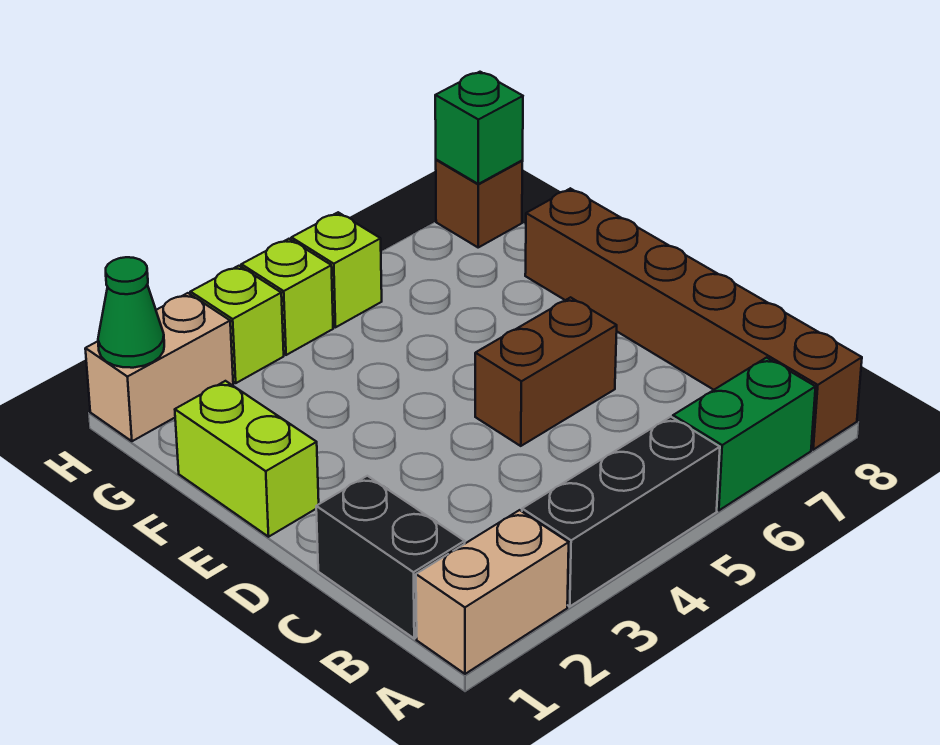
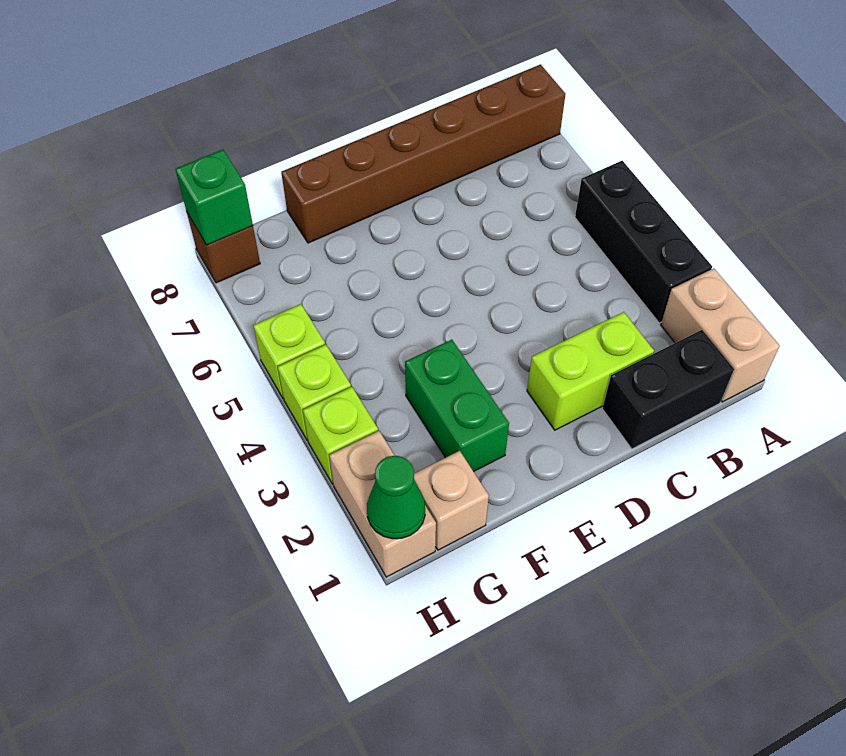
green 1x2 brick [673,358,816,510] -> green 1x2 brick moved to [405,340,509,471]
brown 1x2 brick [475,297,617,446] -> none
lime 1x2 brick [175,381,319,537] -> lime 1x2 brick moved to [527,312,654,430]
none -> tan 1x1 brick [414,451,489,550]

